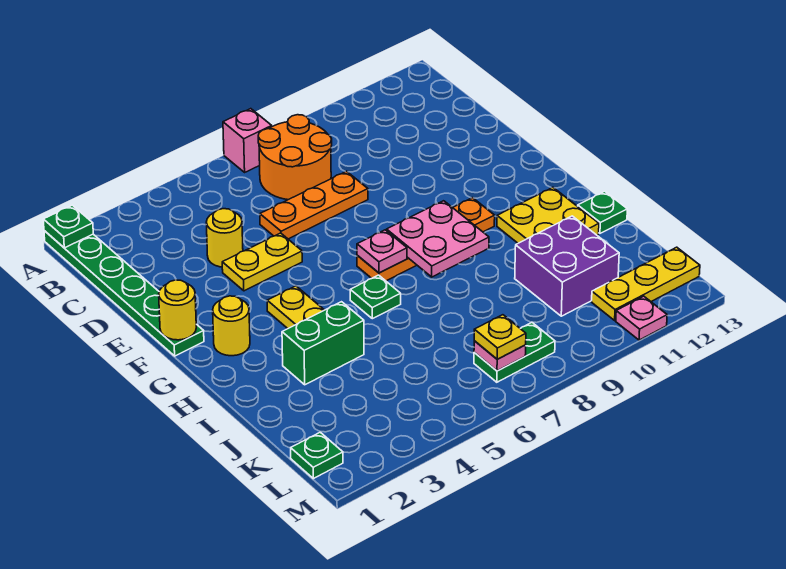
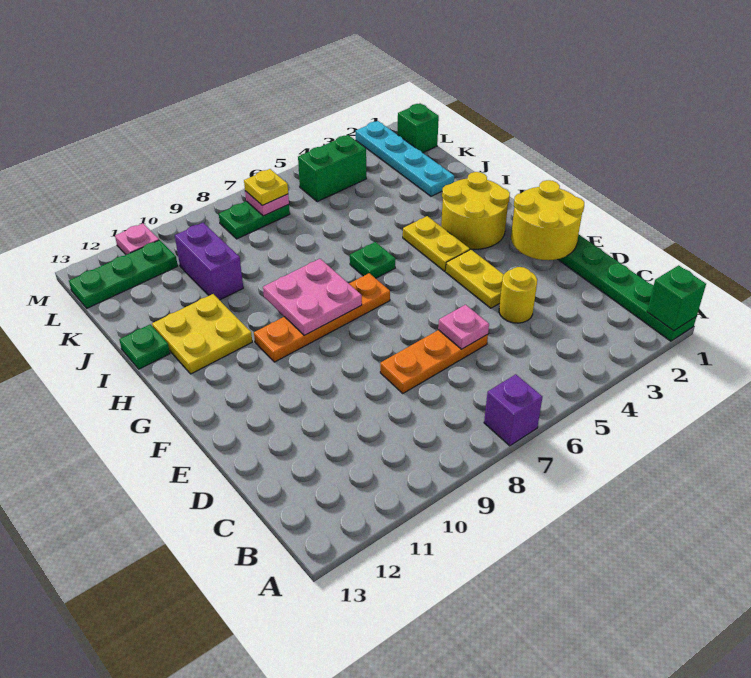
green 1x1 plate [43,205,93,248] -> green 1x1 brick [647,265,706,331]
pink 1x1 brick [223,109,272,172] -> purple 1x1 brick [484,374,542,446]
orange 2x2 round brick [258,115,332,200] -> none
yellow 1x2 plate [222,233,302,291] -> yellow 1x2 plate turned to [446,250,504,308]
yellow 1x1 round brick [159,280,196,340] -> yellow 2x2 round brick [511,180,584,260]
yellow 1x1 round brick [213,296,250,356] -> yellow 2x2 round brick [441,172,510,249]
pink 1x1 plate [357,230,407,273] -> pink 1x1 plate moved to [438,305,489,349]
green 1x2 brick [282,302,364,385] -> green 1x2 brick moved to [298,135,366,202]
none -> cyan 1x4 plate [356,121,454,196]
purple 2x2 brick [515,216,619,316] -> purple 1x2 brick [175,223,243,300]
green 1x1 plate [291,432,343,479] -> green 1x1 brick [397,103,439,153]
yellow 1x3 plate [592,247,700,320] -> green 1x3 plate [69,240,178,308]

